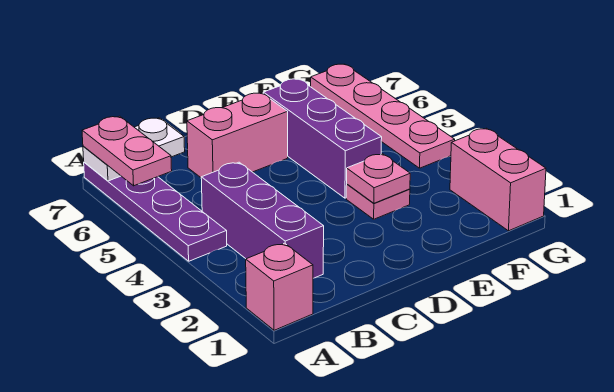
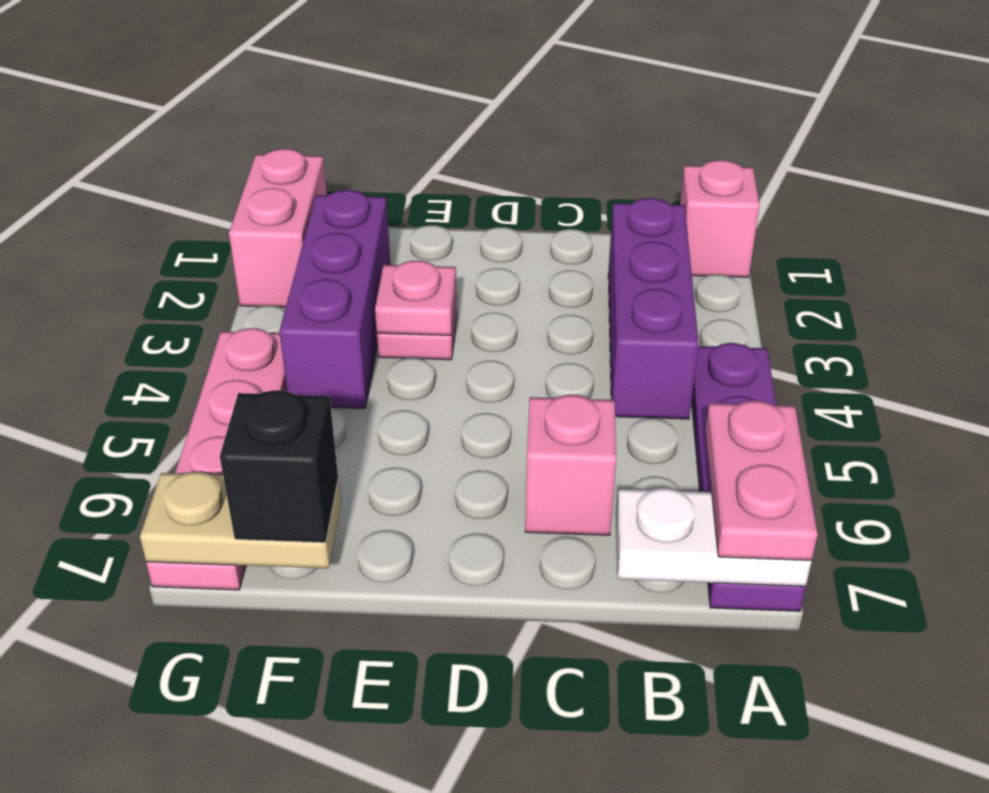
pink 1x2 brick [187,93,288,177] -> pink 1x1 brick [525,395,616,535]
purple 1x3 brick [263,79,382,198] -> purple 1x3 brick moved to [279,190,391,408]
none -> tan 1x2 plate [140,472,341,569]
none -> black 1x1 brick [220,390,338,543]

